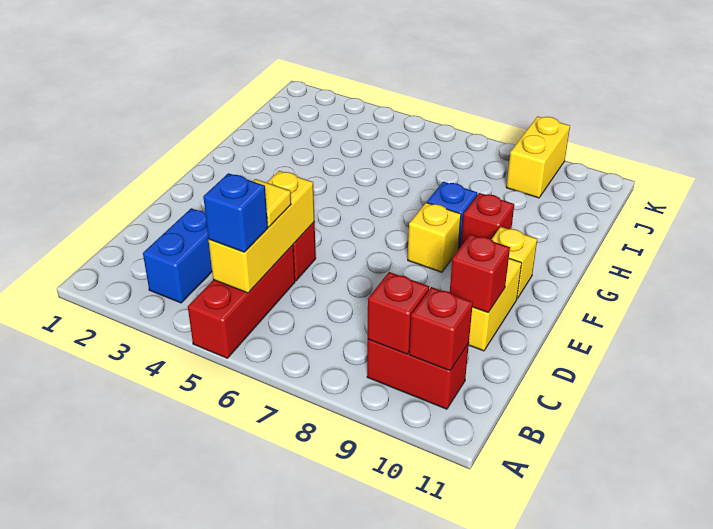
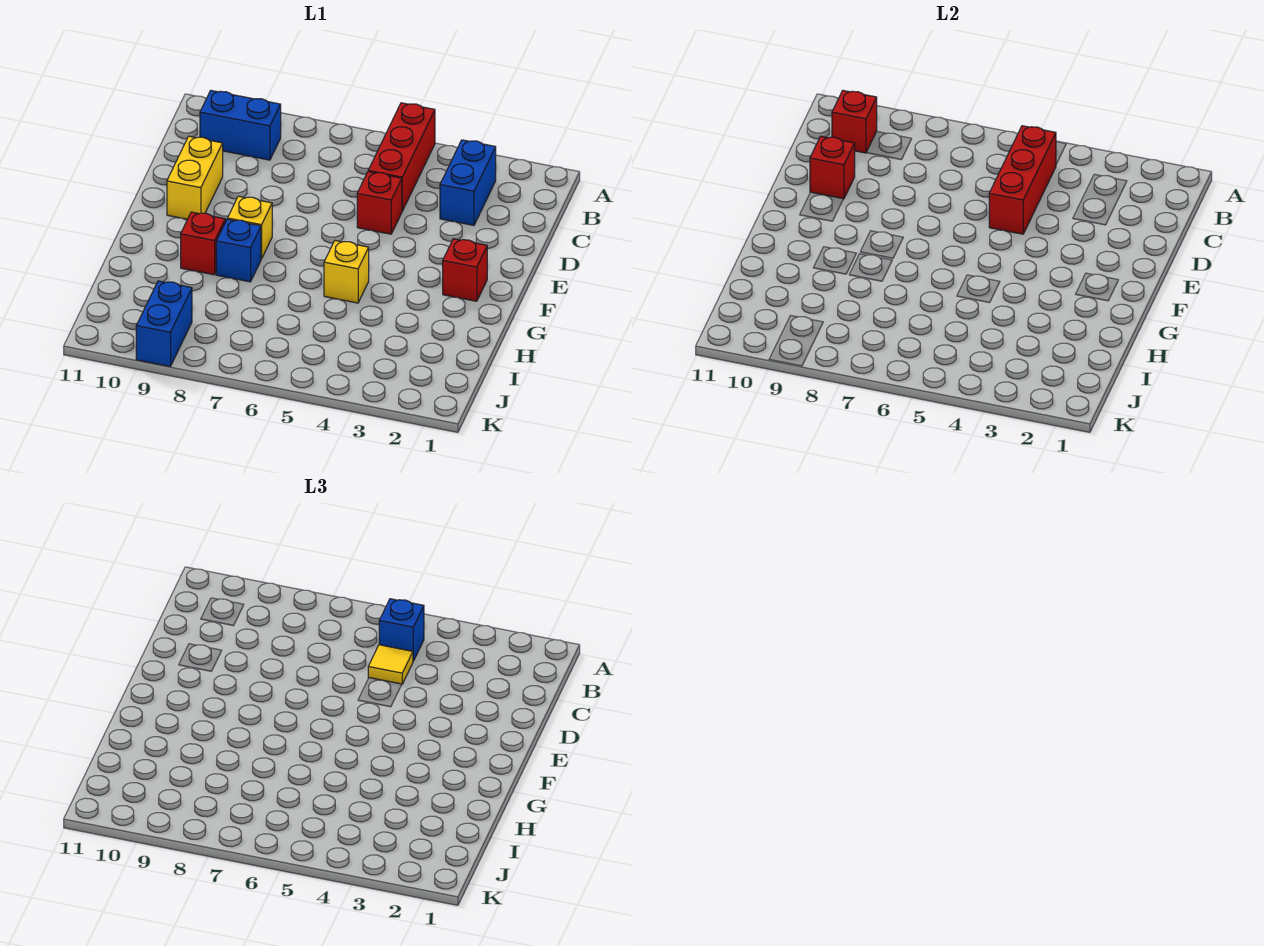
yellow 1x3 brick [209,171,315,293] -> red 1x3 brick [989,126,1056,234]
red 1x2 brick [367,339,469,409] -> blue 1x2 brick [200,91,281,160]
red 1x1 brick [368,272,429,354] -> red 1x1 brick moved to [443,239,487,301]
yellow 1x1 brick [491,227,537,298] -> yellow 1x1 brick moved to [324,241,369,303]
yellow 1x2 brick [506,116,570,198] -> blue 1x2 brick [136,281,192,366]

